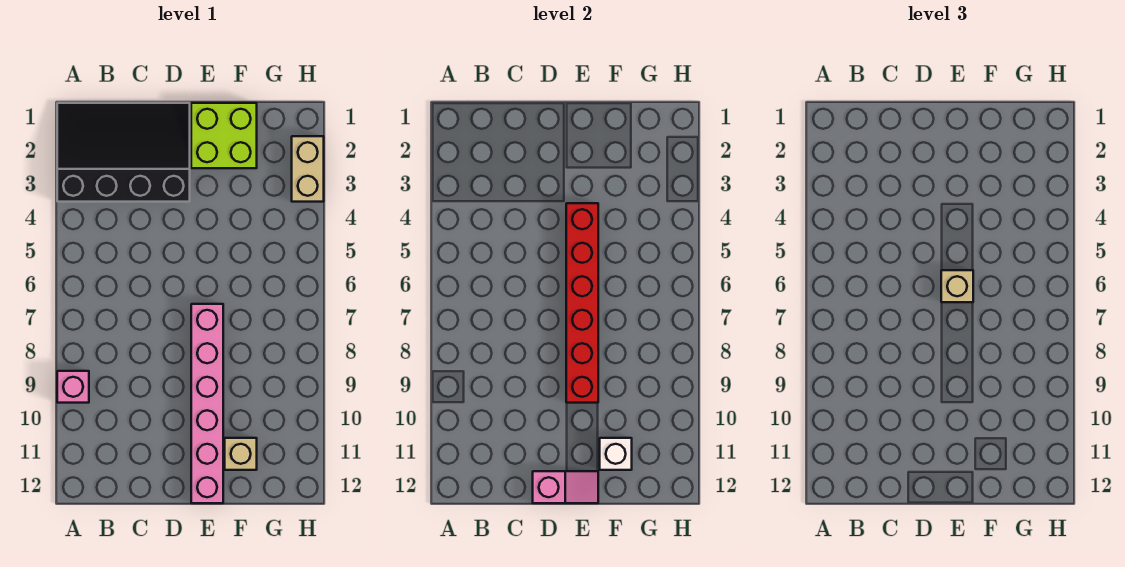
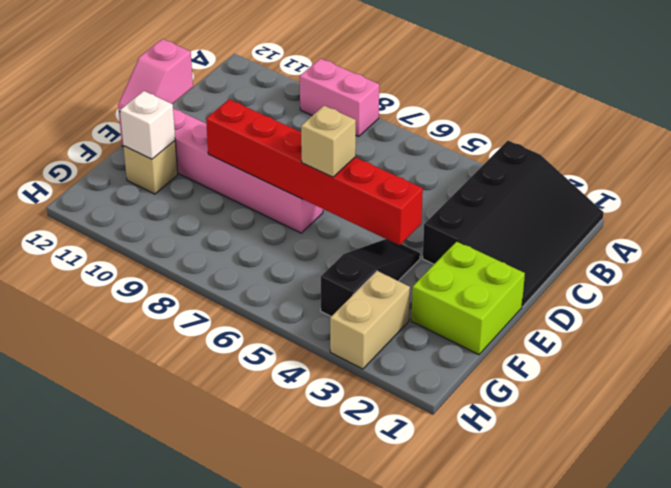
pink 1x1 brick [57,371,89,403] -> pink 1x2 brick [300,59,379,136]
none -> black 1x3 slope [321,239,420,316]
tan 1x2 brick [292,136,324,202] -> tan 1x2 brick turned to [330,271,410,369]

